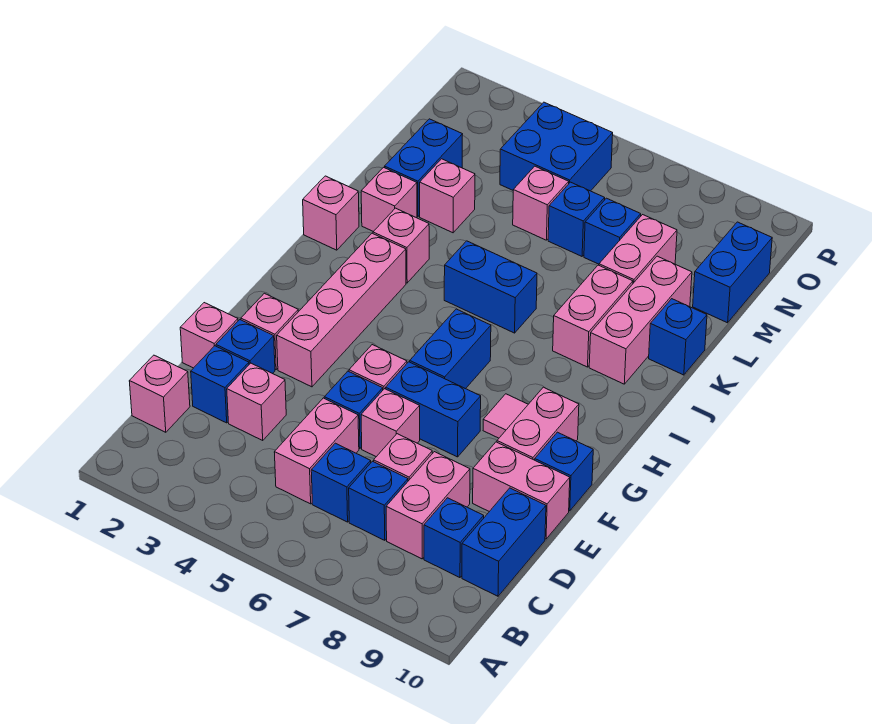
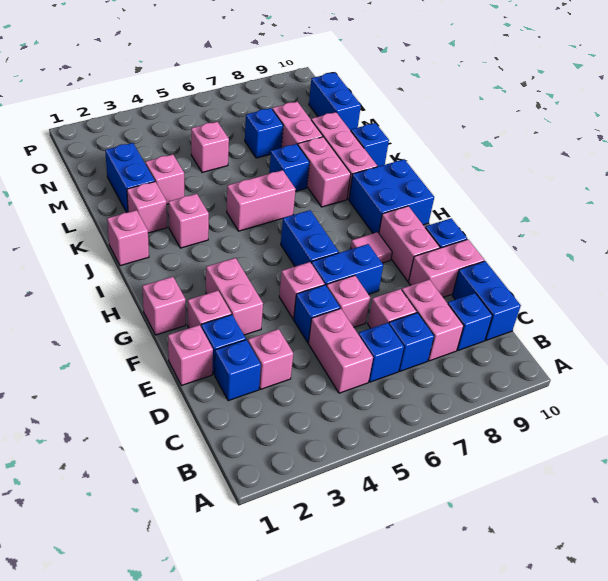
pink 1x1 brick [129,355,190,432] -> pink 1x1 brick moved to [142,277,186,335]
pink 1x4 brick [277,233,406,387] -> pink 1x2 brick [206,258,263,335]
blue 1x2 brick [444,241,537,333] -> pink 1x2 brick [227,170,296,231]
blue 1x1 brick [548,182,605,256] -> blue 1x1 brick moved to [269,144,310,191]
blue 2x2 brick [500,102,613,191] -> blue 2x2 brick moved to [349,159,434,233]

